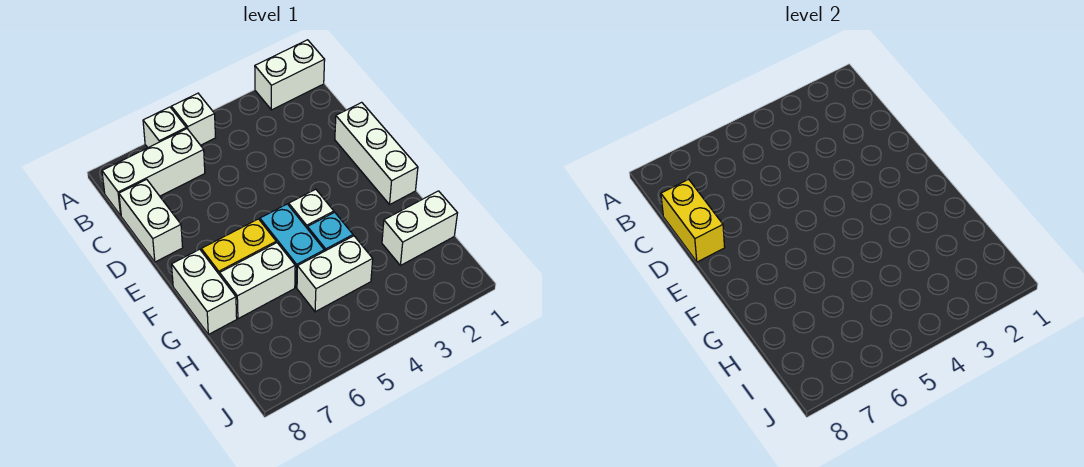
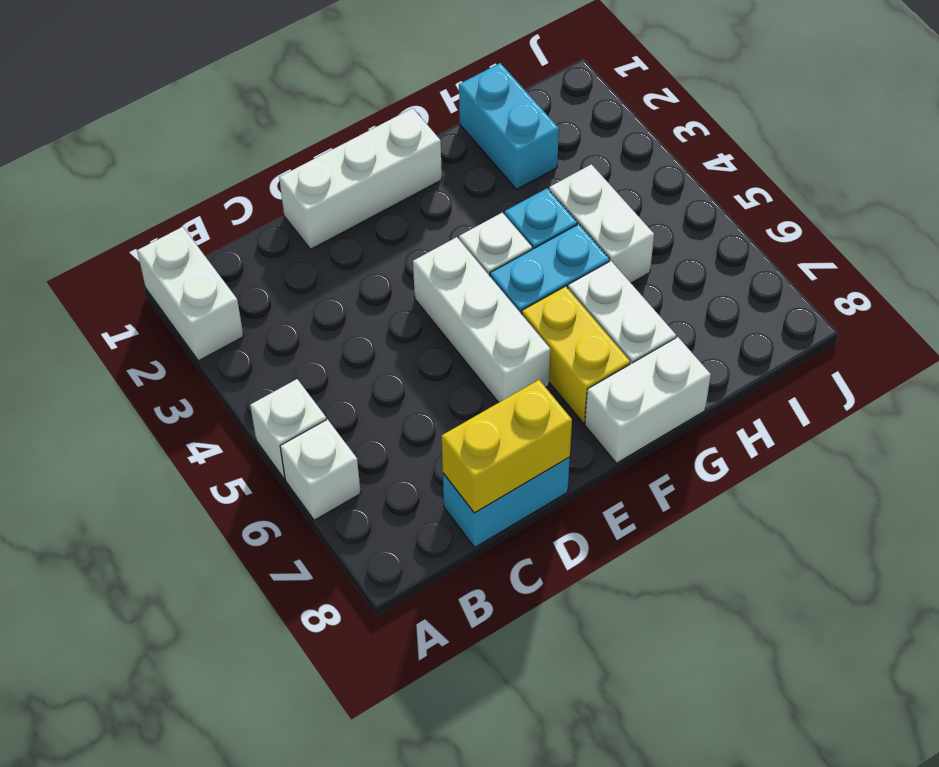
white 1x3 brick [102,129,205,216] -> white 1x3 brick moved to [413,237,550,403]
white 1x2 brick [119,179,183,262] -> cyan 1x2 brick [443,457,570,547]
white 1x2 brick [382,191,457,265] -> cyan 1x2 brick [459,63,559,190]

